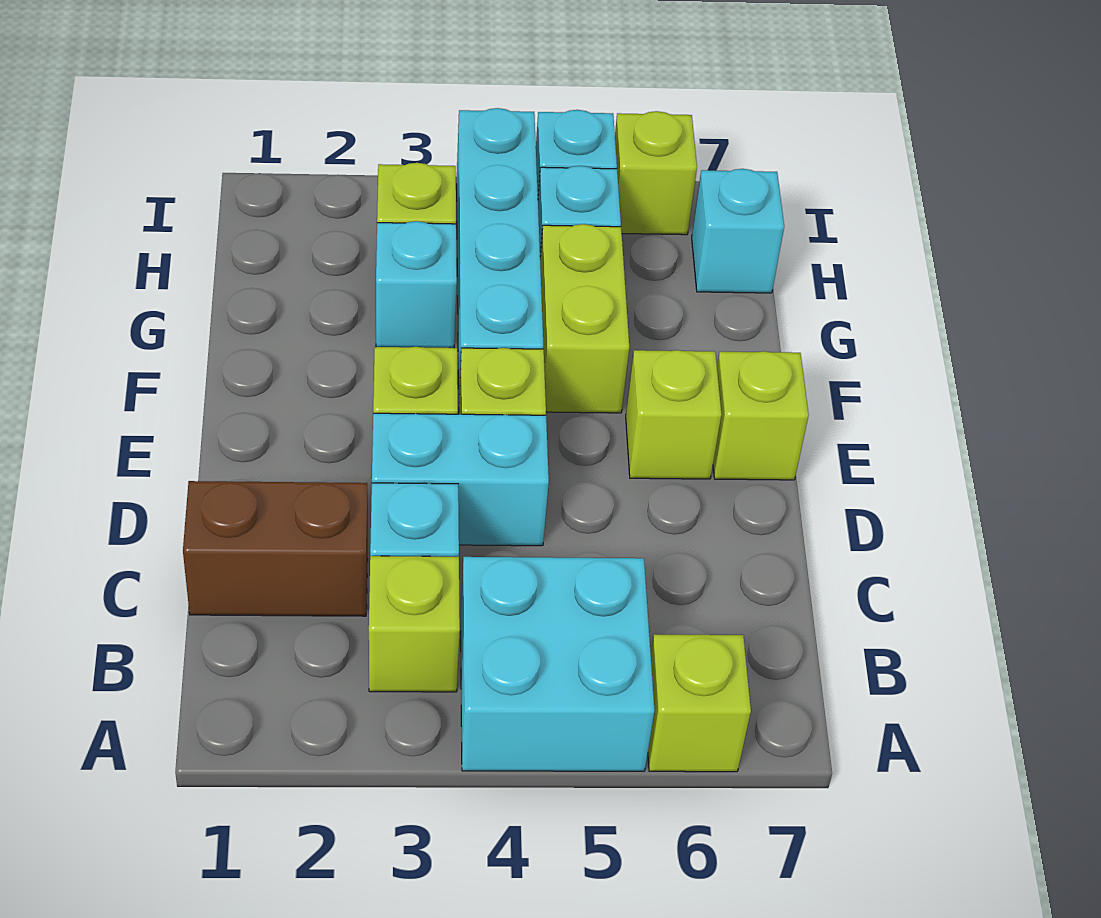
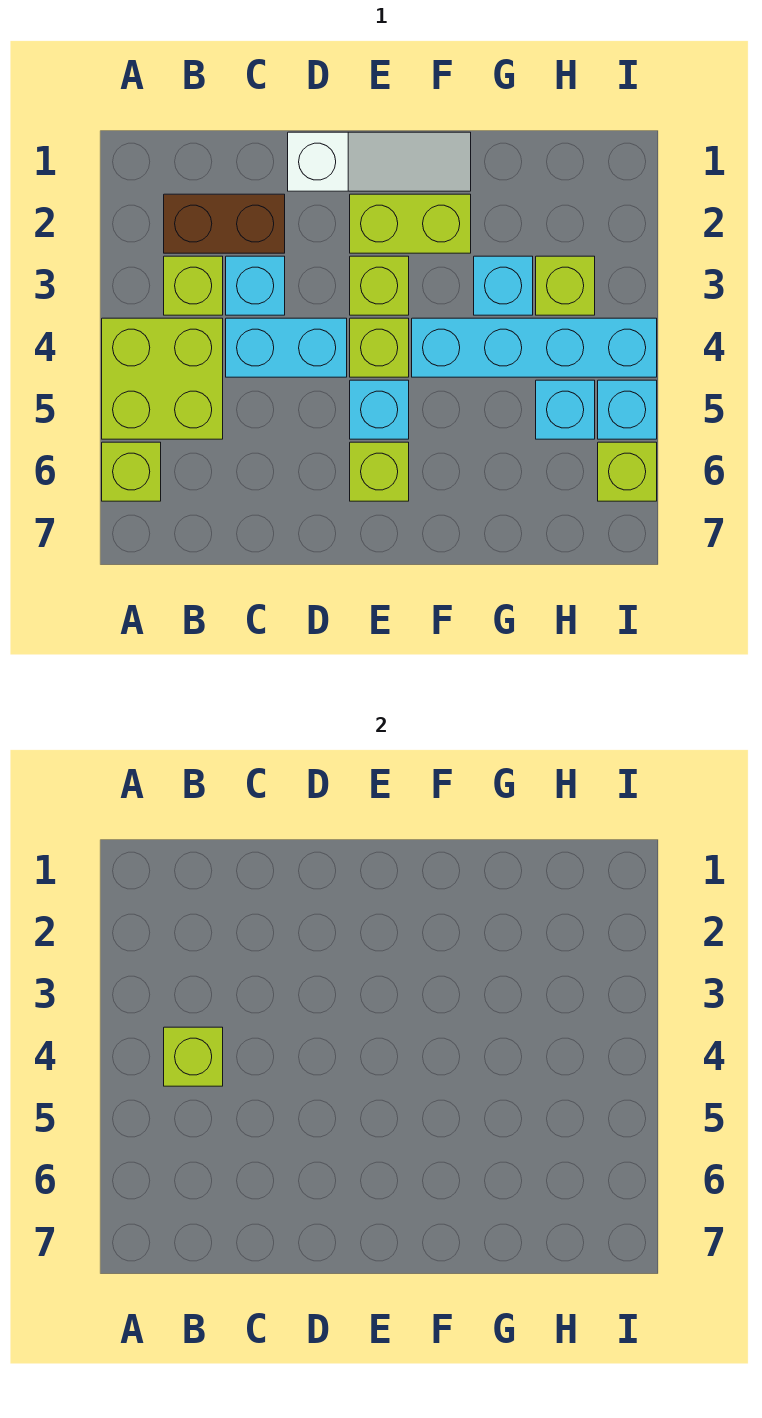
cyan 2x2 brick [461,557,655,771] -> lime 2x2 brick [102,318,223,439]
brown 1x2 brick [183,481,368,616] -> brown 1x2 brick turned to [164,194,285,253]
none -> white 1x3 slope [288,132,471,191]
cyan 1x2 brick [372,413,549,546] -> cyan 1x2 brick turned to [226,318,347,377]
lime 1x1 brick [713,351,809,480] -> lime 1x1 brick moved to [164,1027,223,1086]
lime 1x2 brick [540,224,629,413] -> lime 1x2 brick moved to [350,194,471,253]
cyan 1x1 brick [692,169,784,293] -> cyan 1x1 brick moved to [350,380,409,439]

